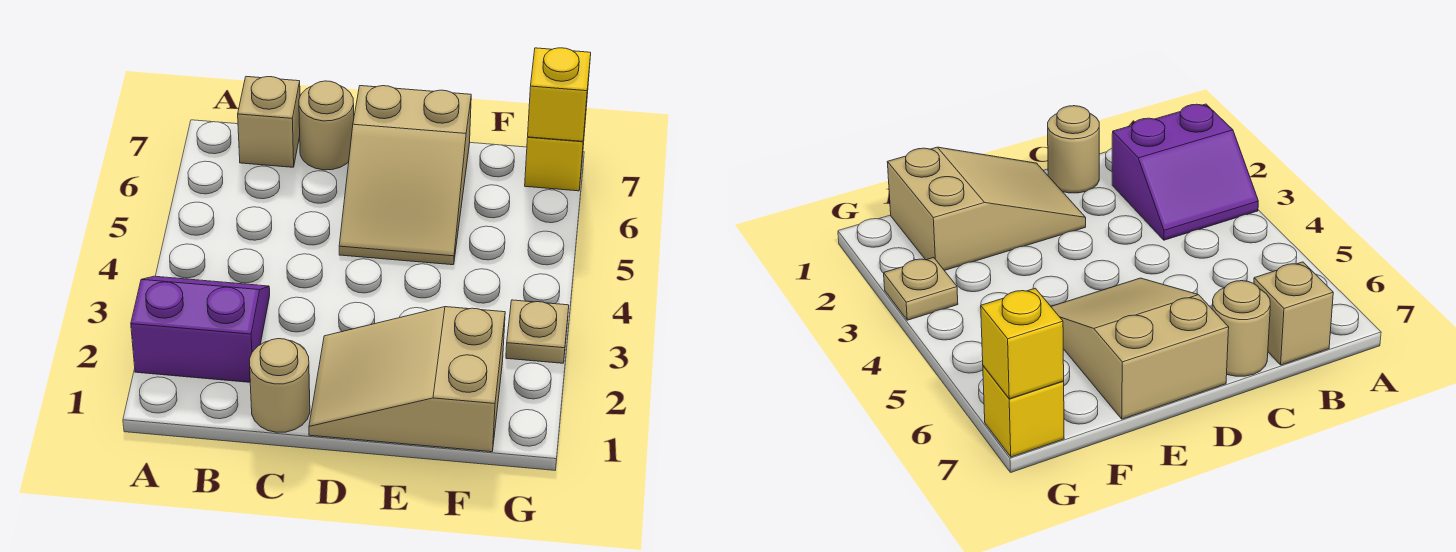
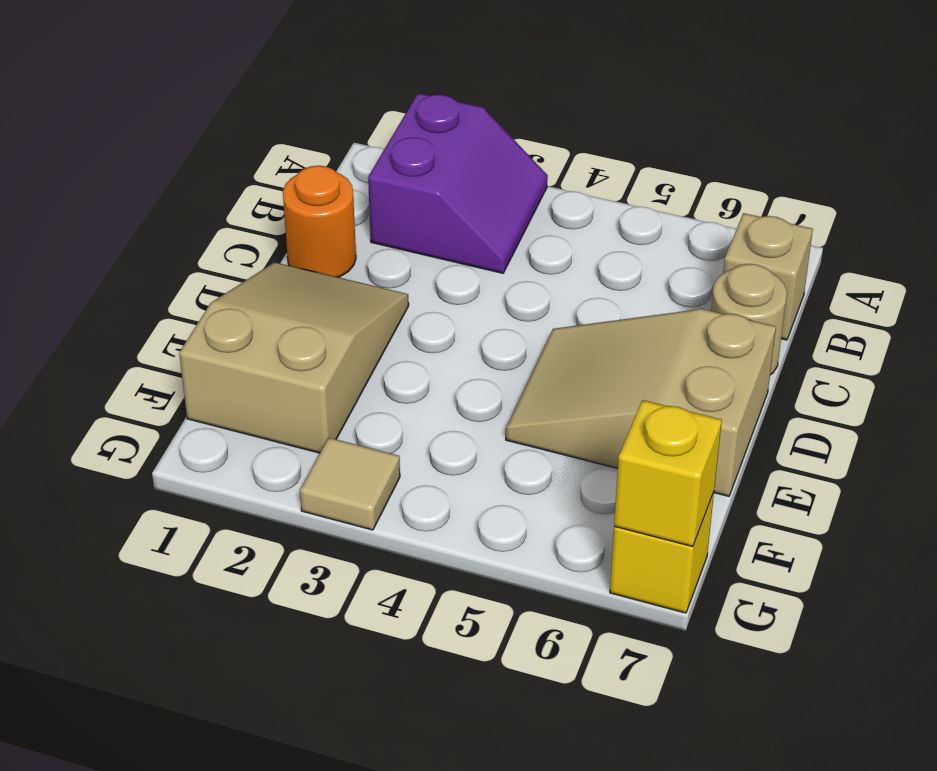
tan 1x1 round brick [249,339,310,432] -> orange 1x1 round brick [283,166,356,277]
tan 1x1 plate [506,300,569,363] -> tan 1x1 tile [300,438,400,530]

